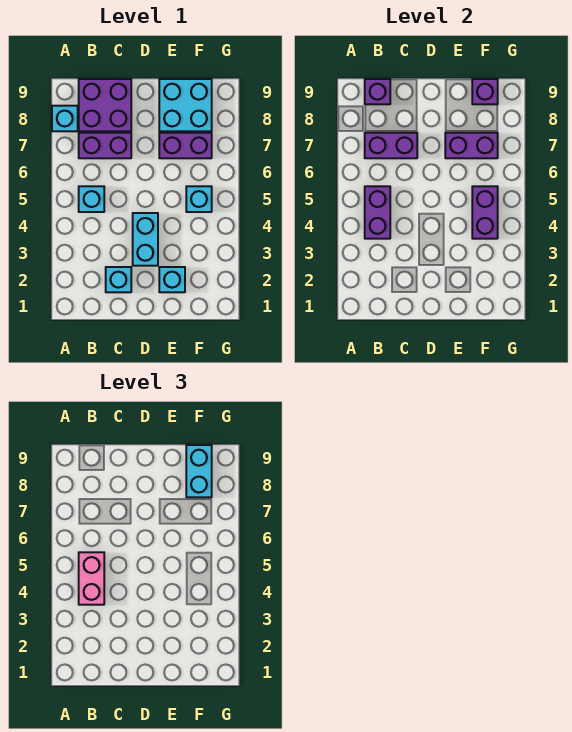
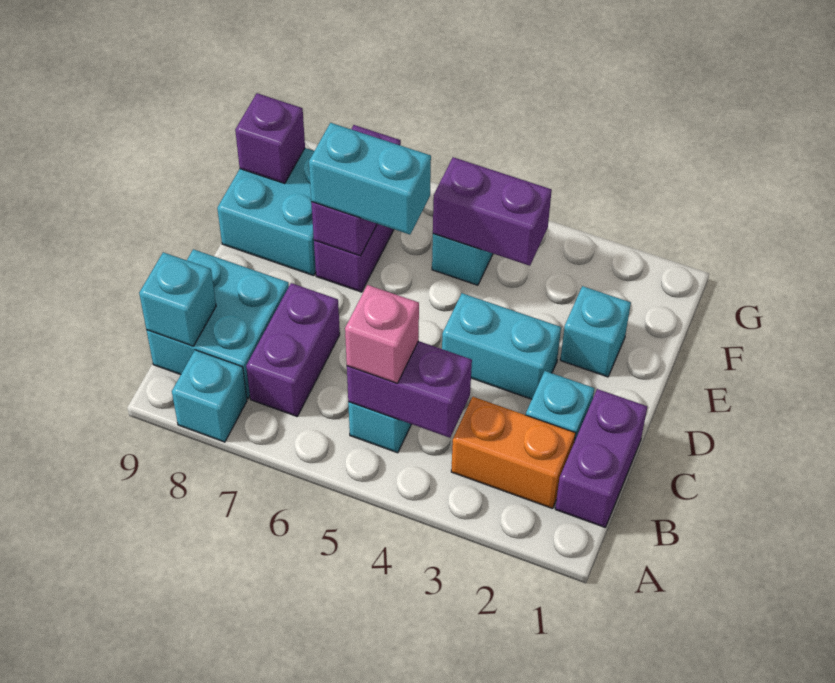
none -> orange 1x2 brick [451,397,575,509]
pink 1x2 brick [79,552,104,605] -> pink 1x1 brick [345,285,419,383]
purple 1x2 brick [365,133,417,158] -> purple 1x2 brick moved to [555,389,647,527]
purple 2x2 brick [79,79,131,131] -> cyan 2x2 brick [147,249,289,399]
purple 1x1 brick [365,79,390,104] -> cyan 1x1 brick [139,252,216,346]
cyan 1x2 brick [186,445,212,497] -> cyan 1x2 brick moved to [309,123,431,235]

